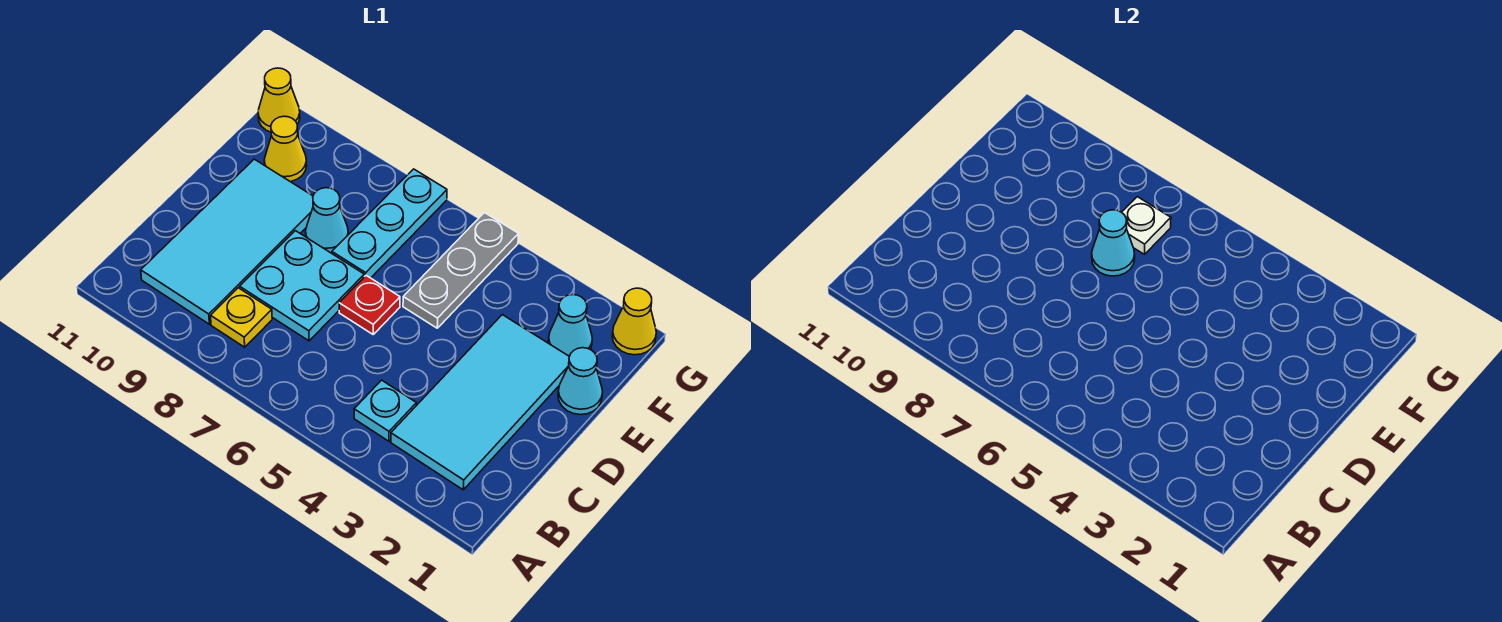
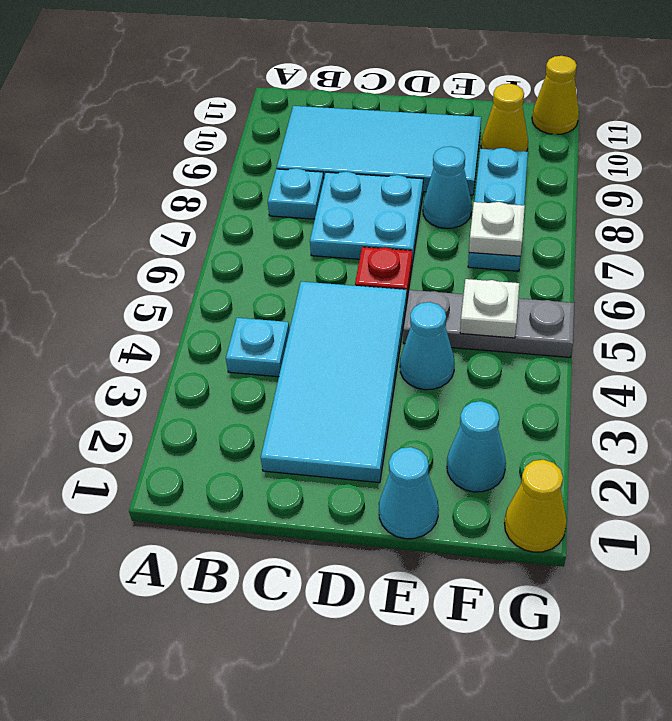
cyan 2x4 tile [391,315,569,490] -> cyan 2x4 tile turned to [261,282,407,483]
yellow 1x1 plate [211,288,272,347] -> cyan 1x1 plate [268,168,324,219]
cyan 1x3 plate [332,169,447,278] -> cyan 1x3 plate turned to [468,148,528,271]
cyan 1x1 cone [1092,210,1135,276] -> cyan 1x1 cone moved to [400,302,455,390]
none -> white 1x1 plate [460,279,519,338]

